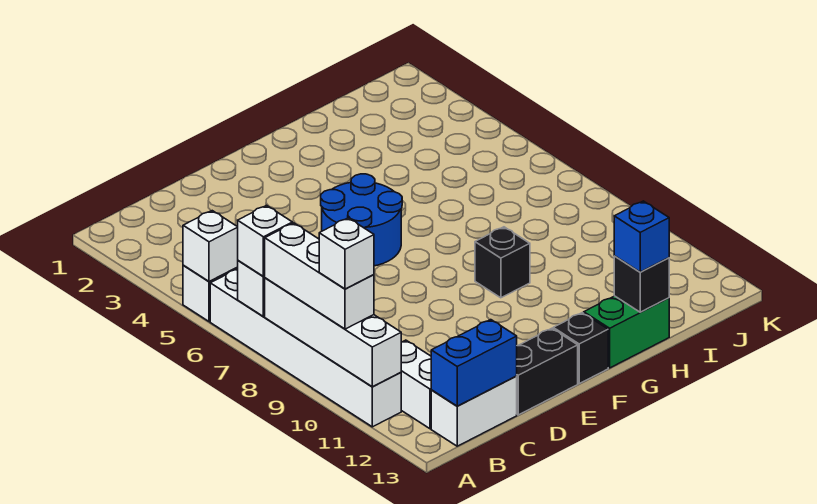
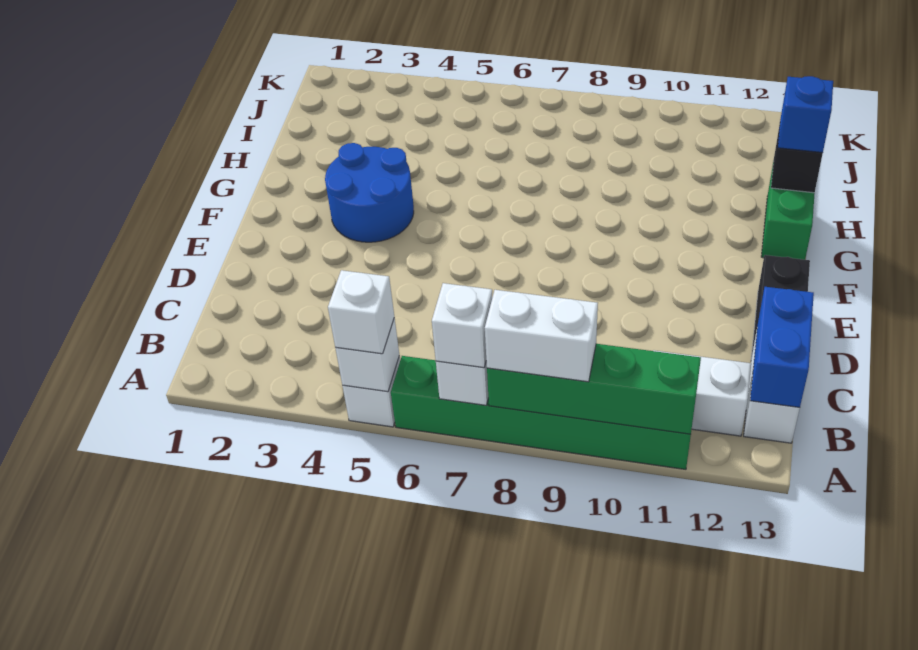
white 1x6 brick [210,269,401,427] -> green 1x6 brick [391,356,691,469]
white 1x4 brick [265,278,401,387] -> green 1x4 brick [487,344,701,435]
white 1x3 brick [265,223,374,329] -> white 1x2 brick [485,290,598,382]
white 1x1 brick [319,218,374,289] -> white 1x1 brick moved to [328,270,394,354]
blue 2x2 round brick [321,174,402,266] -> blue 2x2 round brick moved to [325,143,414,242]
black 1x1 brick [553,313,608,384] -> none
black 1x1 brick [475,227,530,298] -> none

